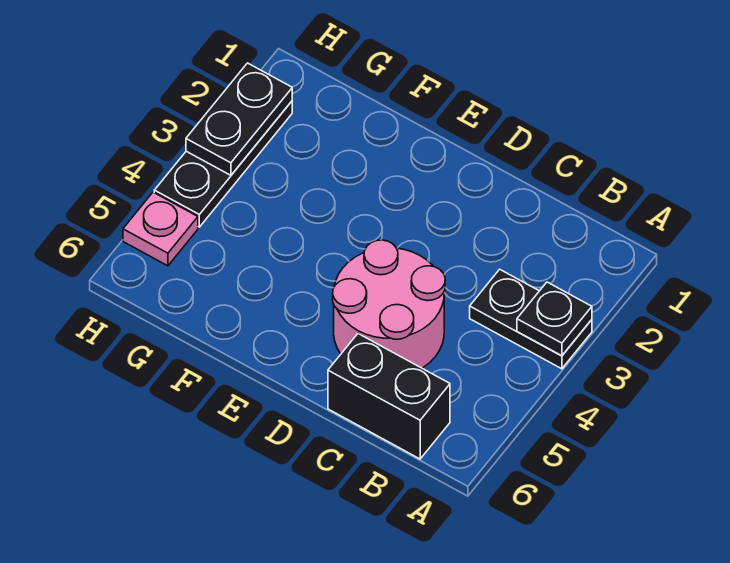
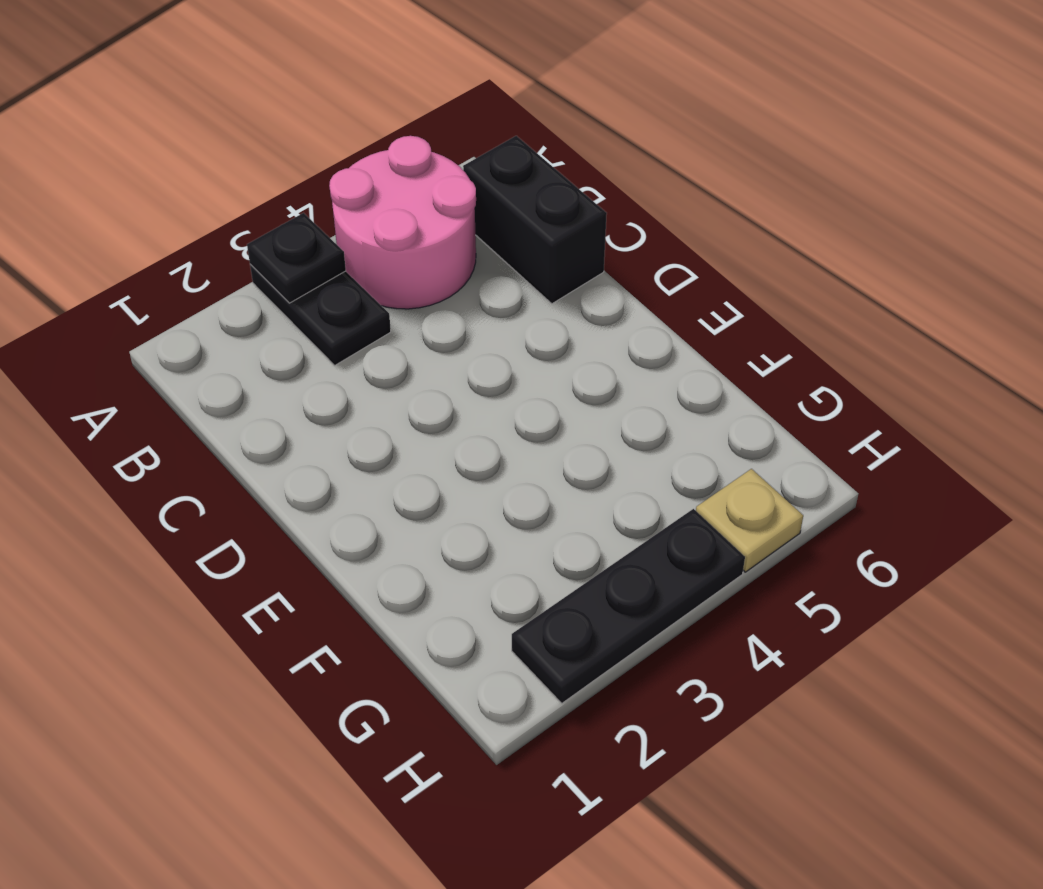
pink 2x2 round brick [333,240,445,368] -> pink 2x2 round brick moved to [329,136,476,309]
black 1x2 plate [186,63,292,175] -> none
pink 1x1 plate [123,192,198,266] -> tan 1x1 plate [696,469,803,572]

